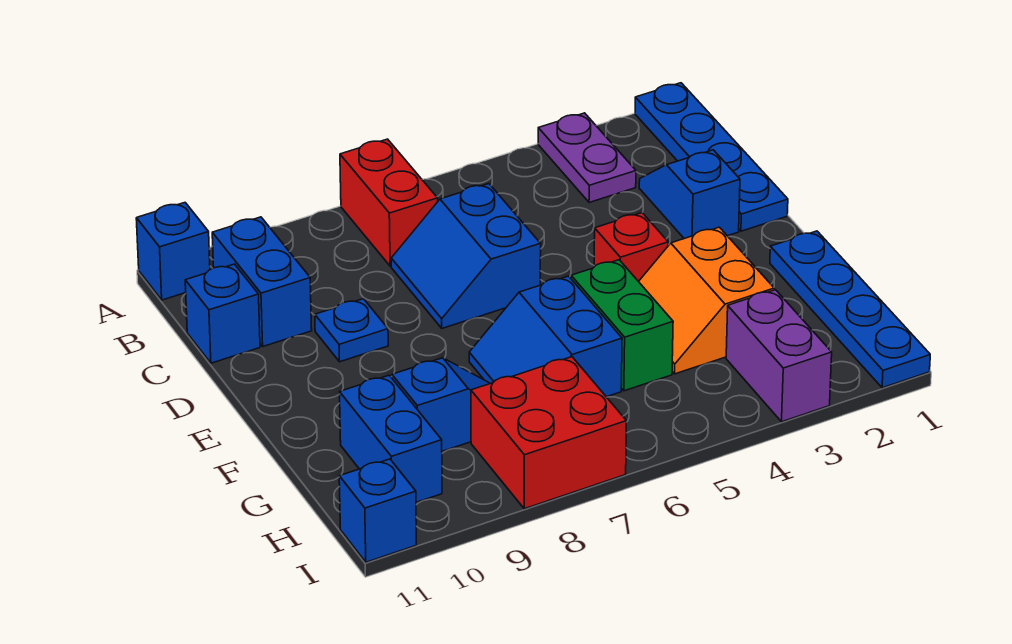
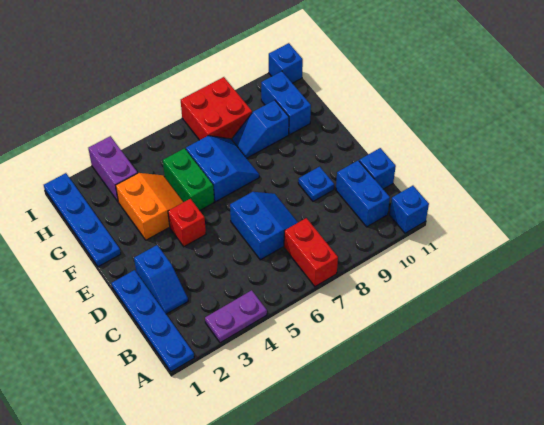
purple 1x2 plate [538,113,636,203] -> purple 1x2 plate turned to [205,290,267,343]

